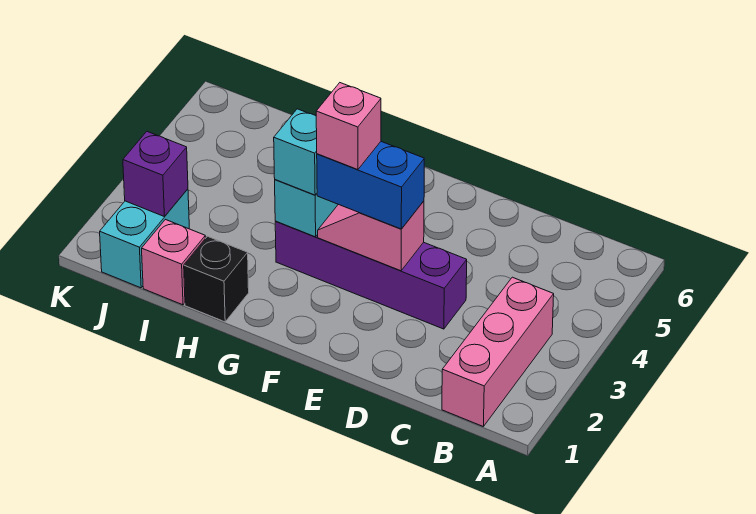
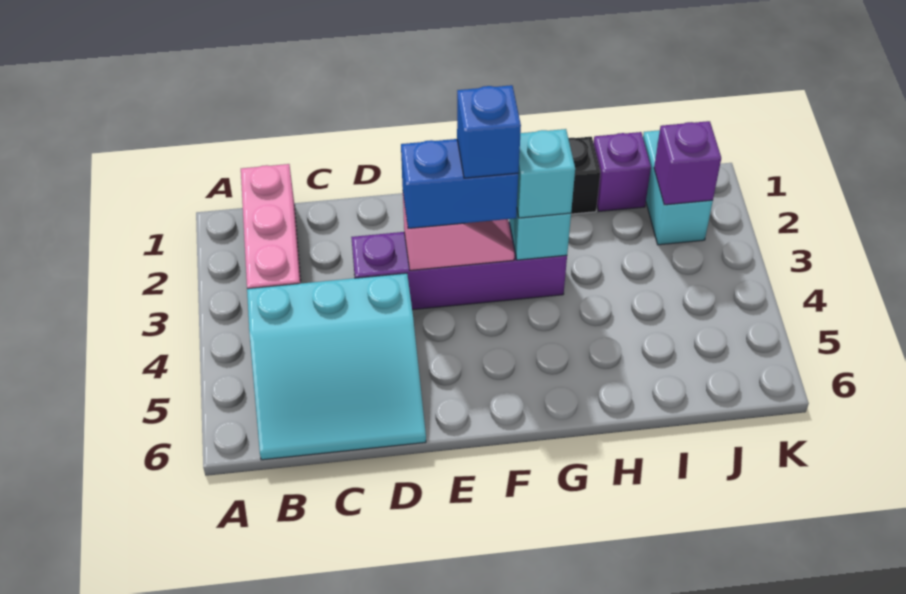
none -> cyan 3x3 slope [247,273,426,460]
pink 1x1 brick [316,83,381,170] -> blue 1x1 brick [457,85,521,178]
pink 1x1 brick [142,220,205,305] -> purple 1x1 brick [594,132,651,211]

